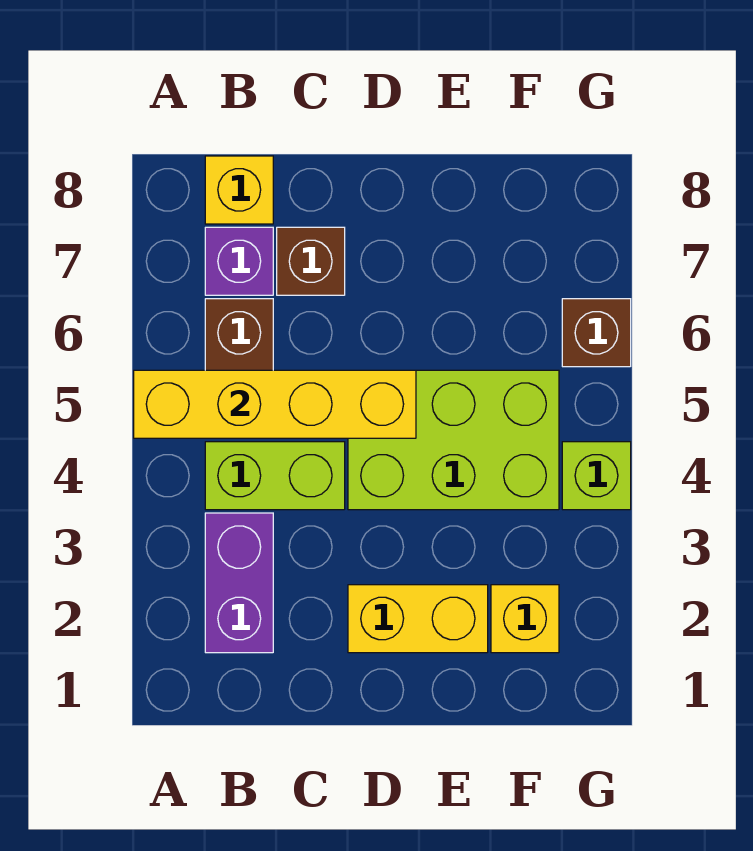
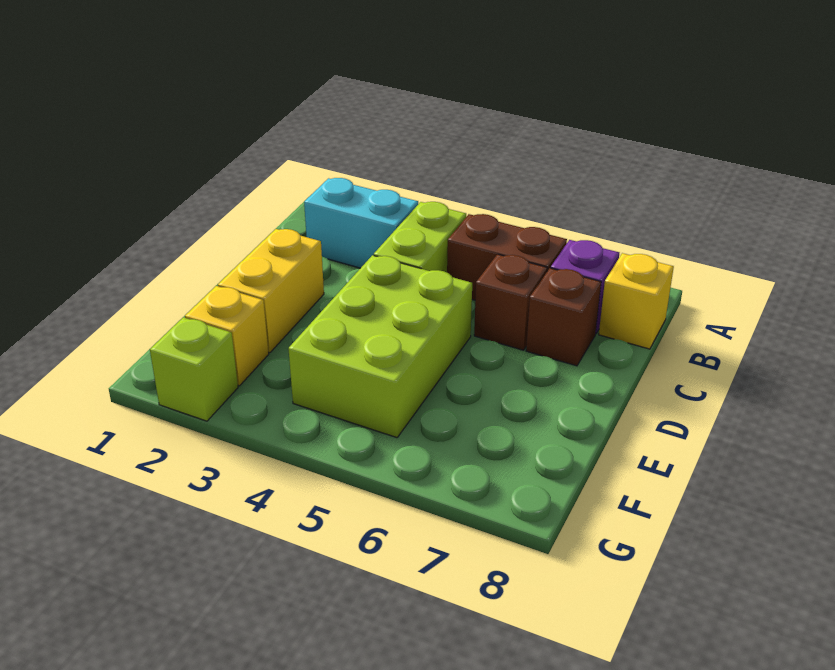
yellow 1x4 brick [134,370,416,438] -> none
purple 1x2 brick [205,513,273,653] -> cyan 1x2 brick [304,178,418,268]
lime 1x1 brick [562,442,631,510] -> lime 1x1 brick moved to [150,317,238,421]
brown 1x1 brick [562,299,631,367] -> brown 1x1 brick moved to [474,254,547,350]

